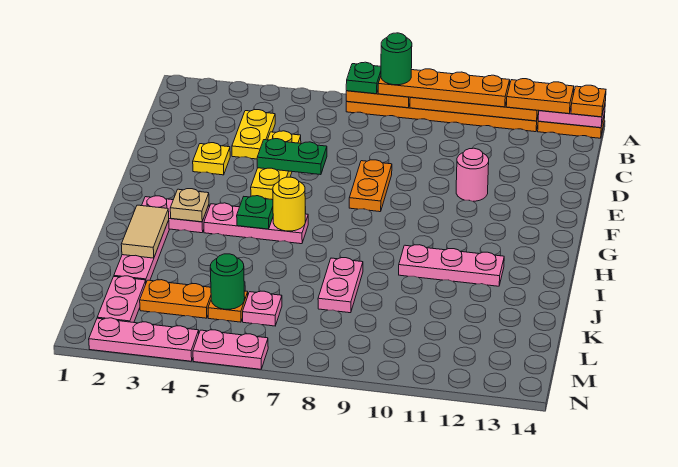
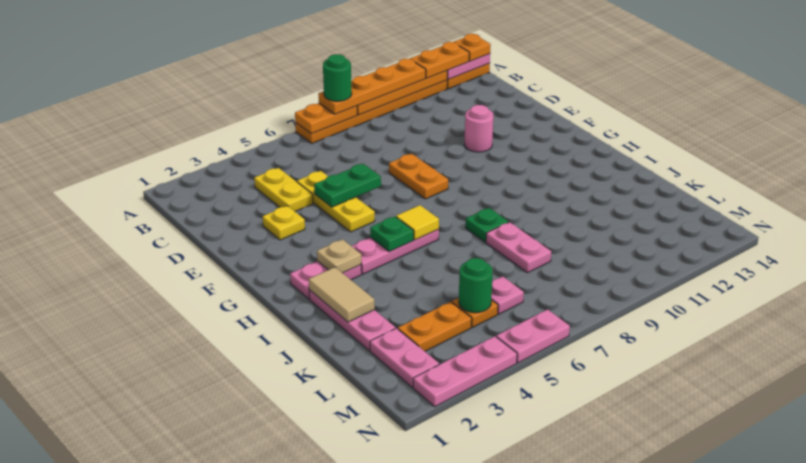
green 1x1 plate [346,62,381,94] -> green 1x1 plate moved to [466,208,509,242]
yellow 1x1 round brick [273,177,305,231] -> yellow 1x1 tile [396,205,439,240]
pink 1x3 plate [399,245,504,286] -> none

